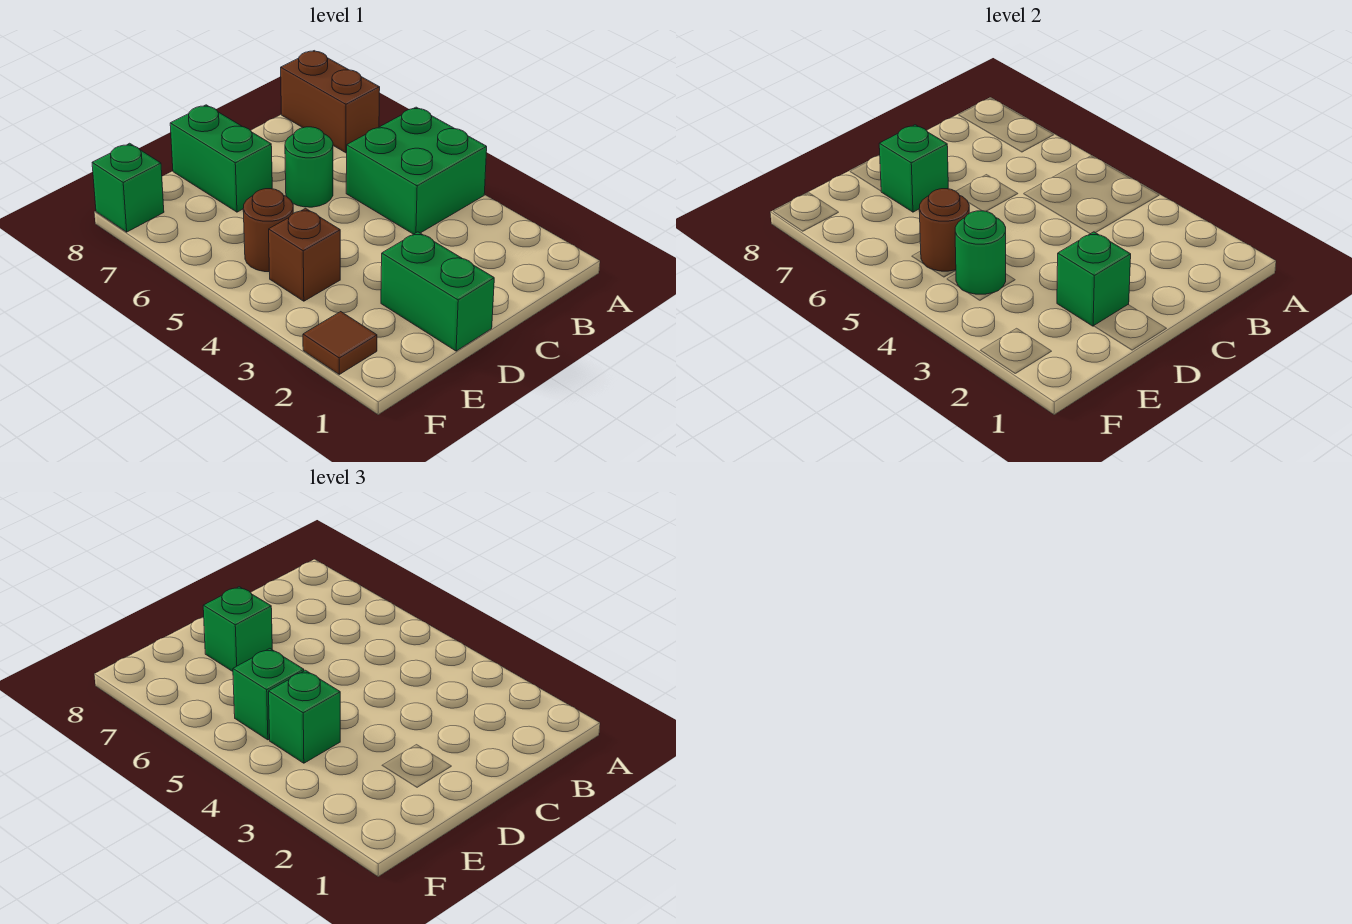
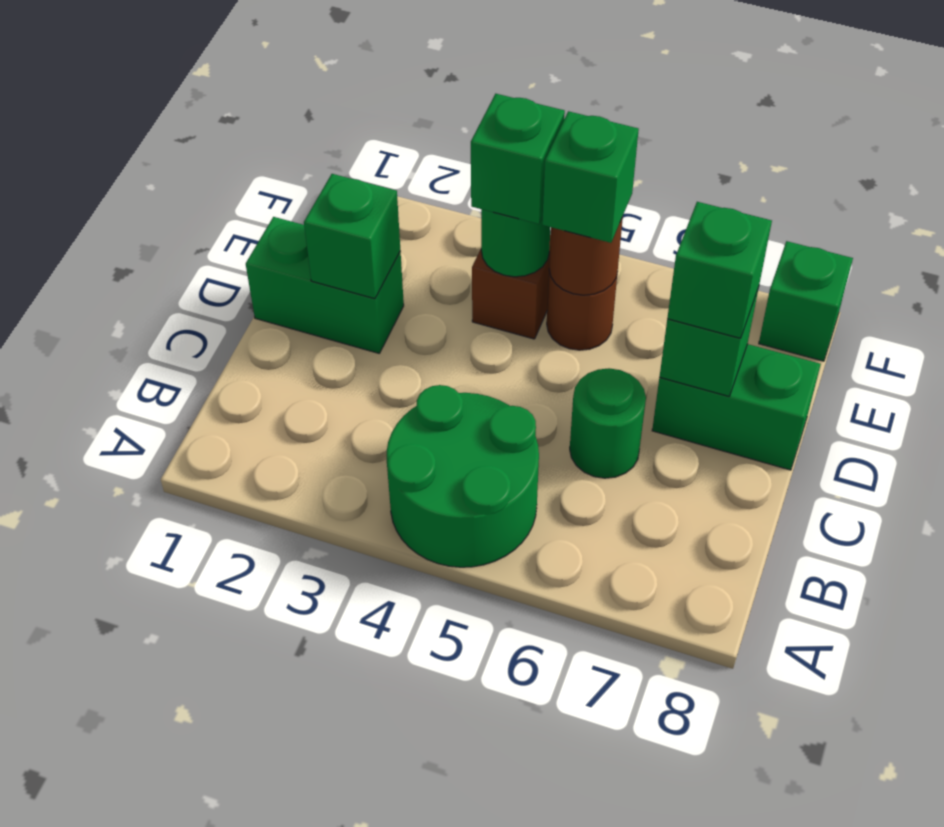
green 2x2 brick [346,107,487,234] -> green 2x2 round brick [387,385,539,567]
brown 1x2 brick [281,51,380,153] -> none
brown 1x1 tile [303,312,377,374] -> none

